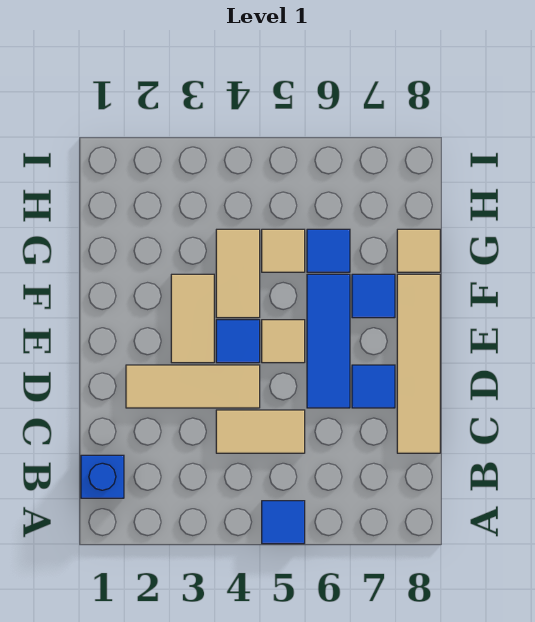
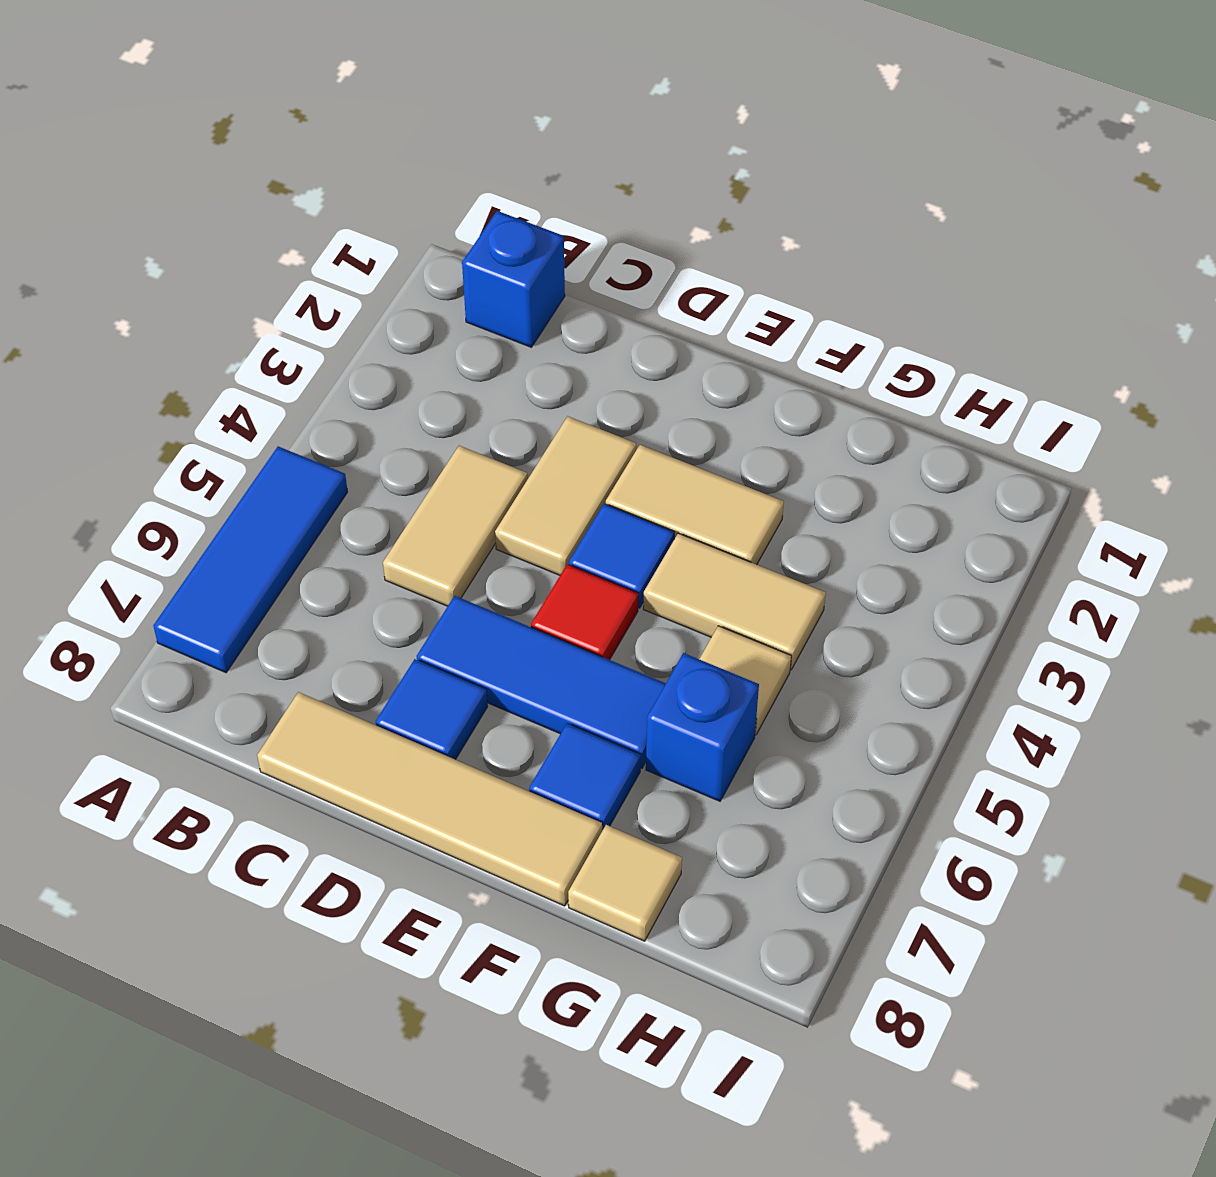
blue 1x1 tile [262,501,305,544] -> blue 1x3 tile [153,446,348,673]
tan 1x3 tile [126,365,260,408] -> tan 1x2 tile [495,416,636,575]
tan 1x1 tile [262,320,305,363] -> red 1x1 tile [531,564,638,660]
blue 1x1 tile [307,229,350,272] -> blue 1x1 brick [646,653,759,801]

